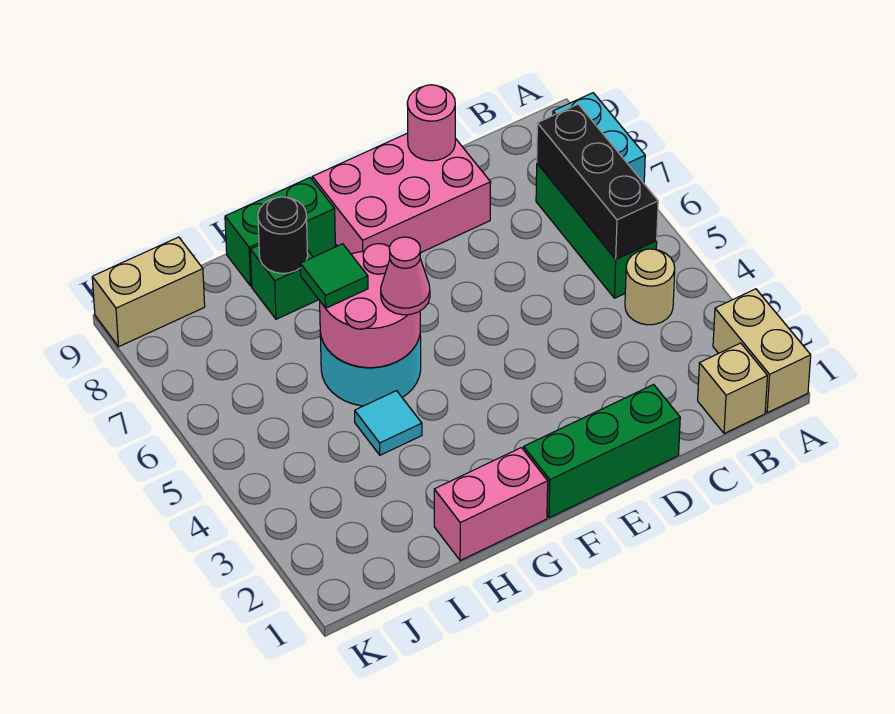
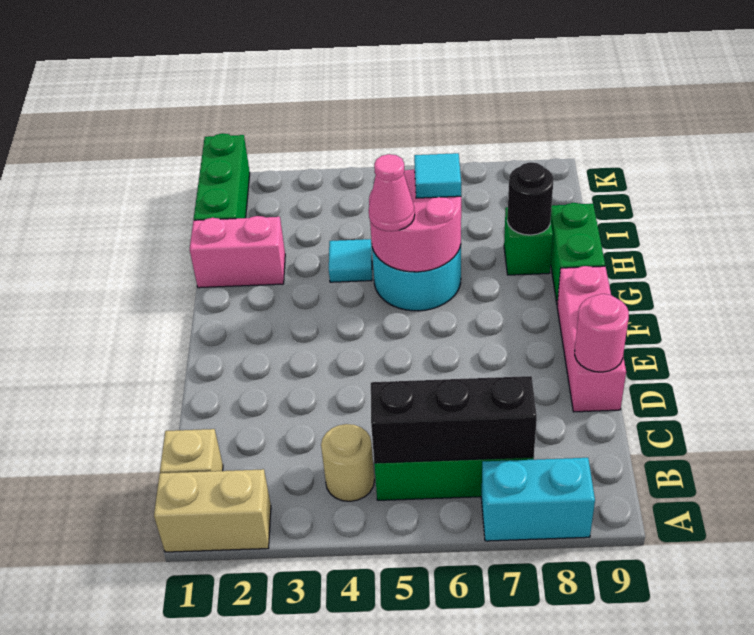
green 1x3 brick [524,385,680,518] -> green 1x3 brick moved to [194,133,250,220]
pink 2x3 brick [312,133,491,254] -> pink 1x3 brick [557,266,626,412]
pink 1x2 brick [434,448,548,561] -> pink 1x2 brick turned to [190,216,285,288]
green 1x1 tile [300,244,368,308] -> cyan 1x1 tile [414,153,461,198]
tan 1x2 brick [92,237,205,347] -> none

